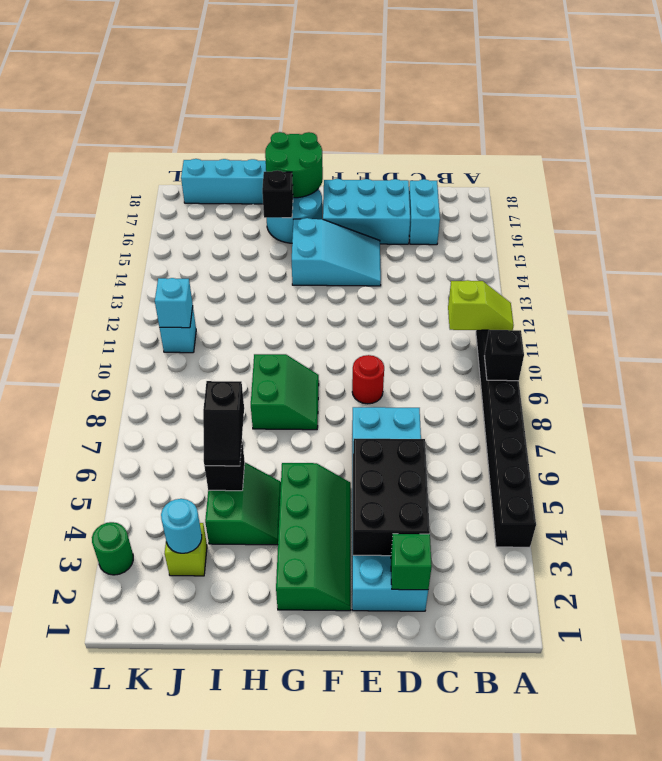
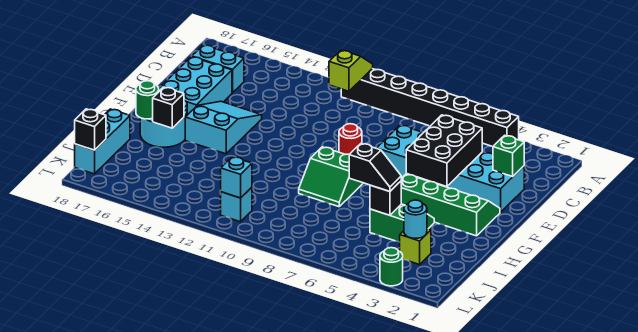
black 1x1 brick [484,330,524,381] -> black 1x1 brick moved to [75,109,106,150]
black 2x3 brick [353,439,430,556] -> black 2x3 brick turned to [406,115,482,187]
green 2x2 slope [251,354,319,430] -> green 2x2 slope turned to [299,147,363,207]
green 2x2 round brick [265,132,323,198] -> green 1x1 round brick [136,81,159,119]

